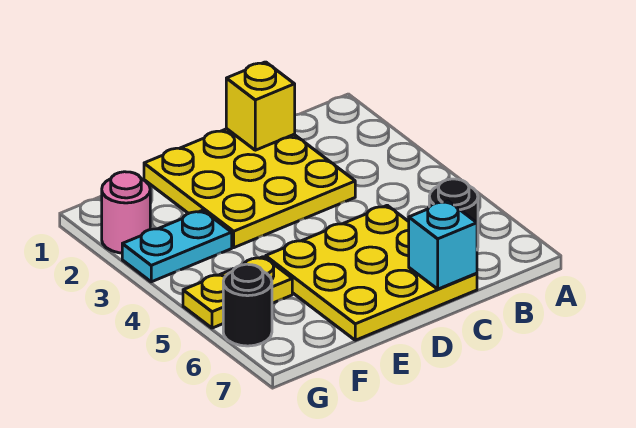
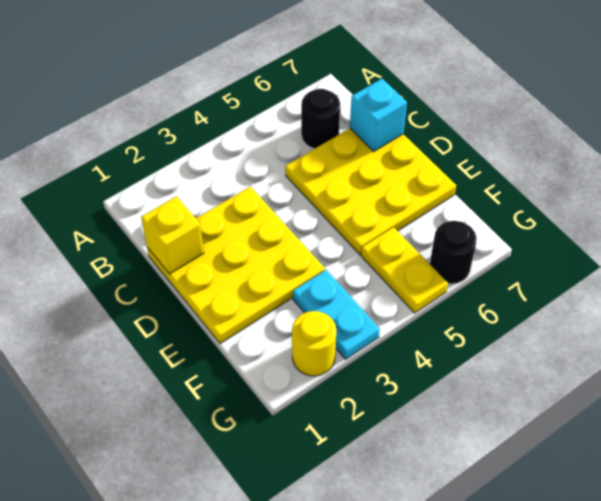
pink 1x1 round brick [102,172,150,253] -> yellow 1x1 round brick [292,311,336,376]

